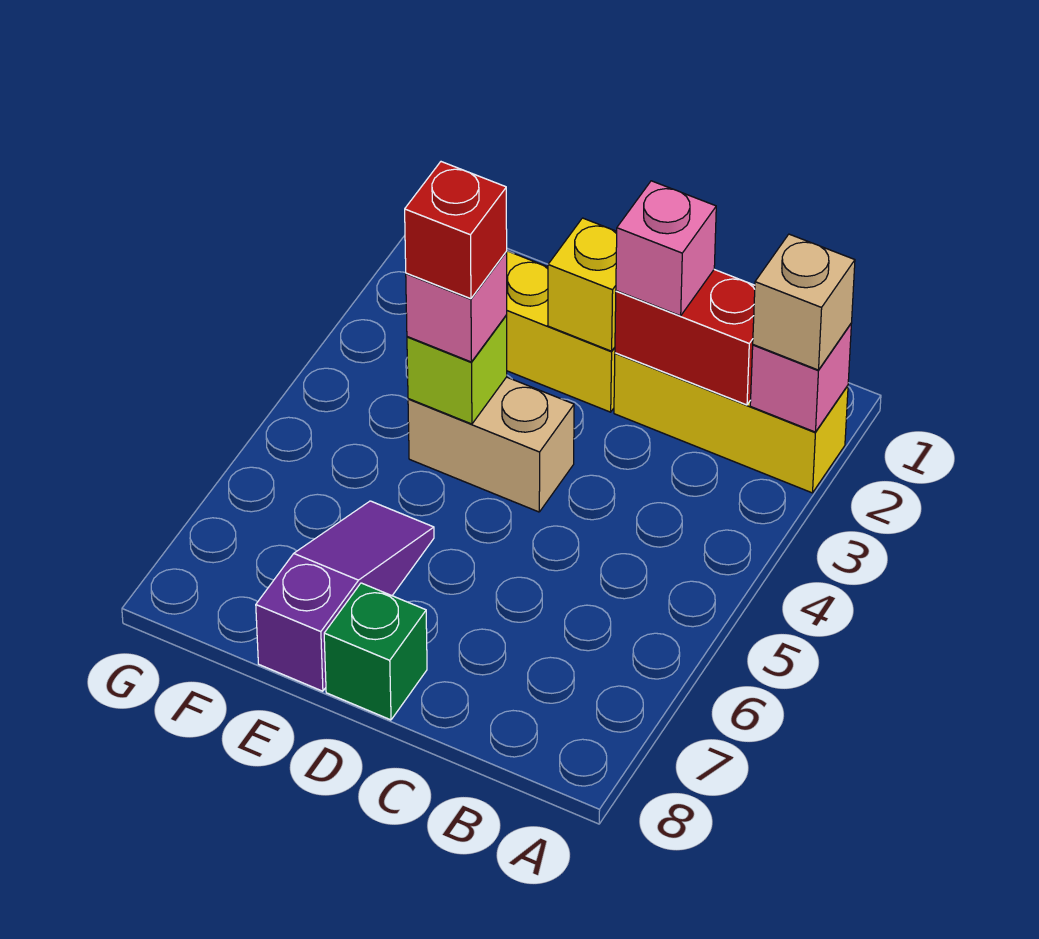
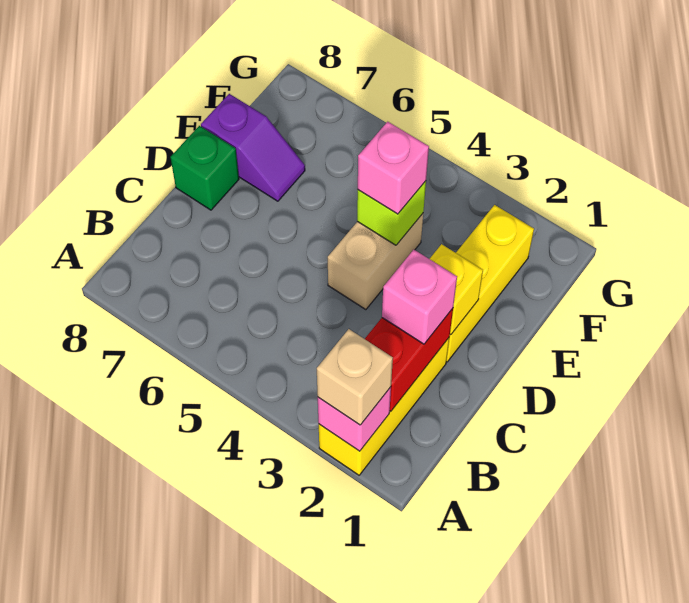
red 1x1 brick [405,162,507,299] -> none
purple 1x3 slope [256,501,434,691] -> purple 1x2 slope [201,94,305,201]

